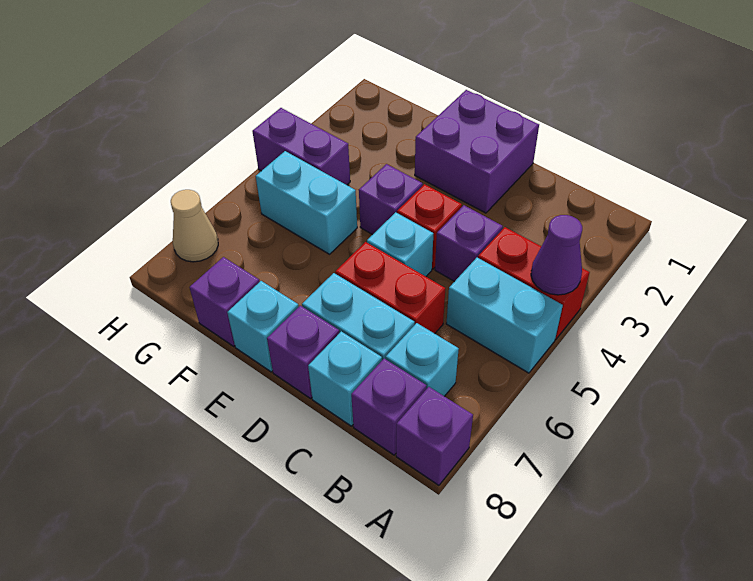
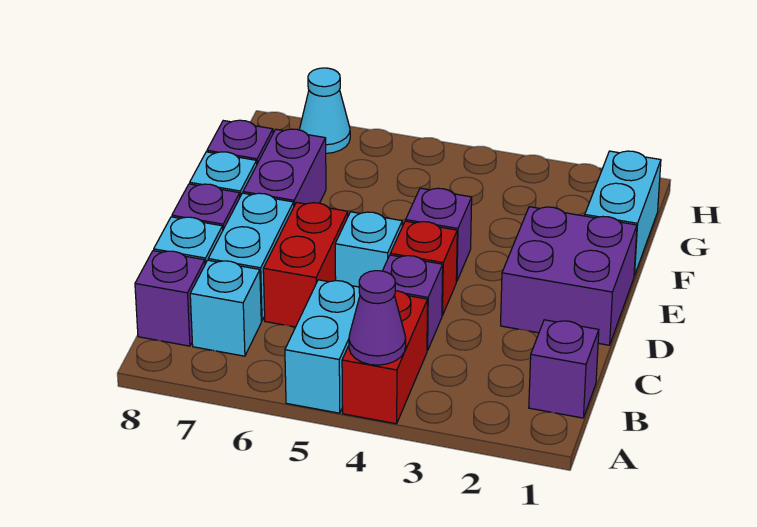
purple 1x1 brick [396,387,473,485] -> purple 1x1 brick moved to [529,320,599,418]
cyan 1x2 brick [256,151,357,254] -> cyan 1x2 brick moved to [585,151,661,276]
purple 1x2 brick [252,108,350,185] -> purple 1x2 brick moved to [243,129,326,205]
tan 1x1 cone [171,190,218,262] -> cyan 1x1 cone [299,68,350,153]

